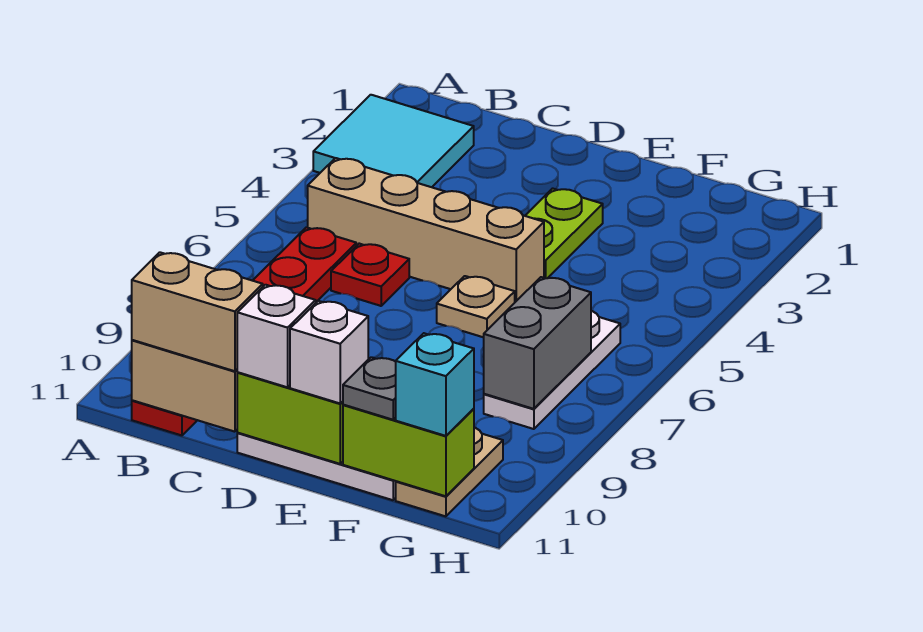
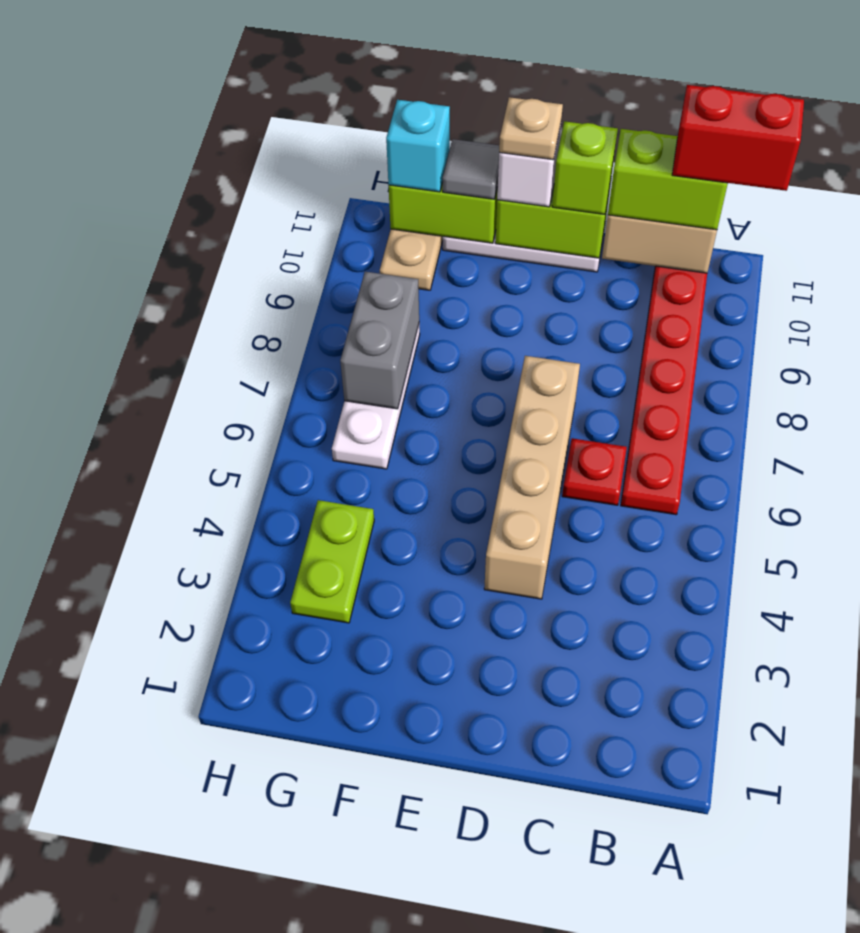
cyan 2x2 tile [313,95,474,187] -> none
none -> red 1x2 brick [672,85,804,191]
tan 1x4 brick [308,158,544,302] -> tan 1x4 brick turned to [484,356,580,599]
tan 1x2 brick [132,252,263,371] -> lime 1x2 brick [608,129,728,230]
white 1x1 brick [237,285,316,387] -> lime 1x1 brick [552,121,618,214]
lime 1x2 plate [525,188,603,278] -> lime 1x2 plate moved to [290,500,374,623]
tan 1x1 plate [437,276,515,337] -> tan 1x1 plate moved to [499,97,563,160]
grey 1x1 plate [343,357,396,420] -> grey 1x1 tile [443,139,499,199]

